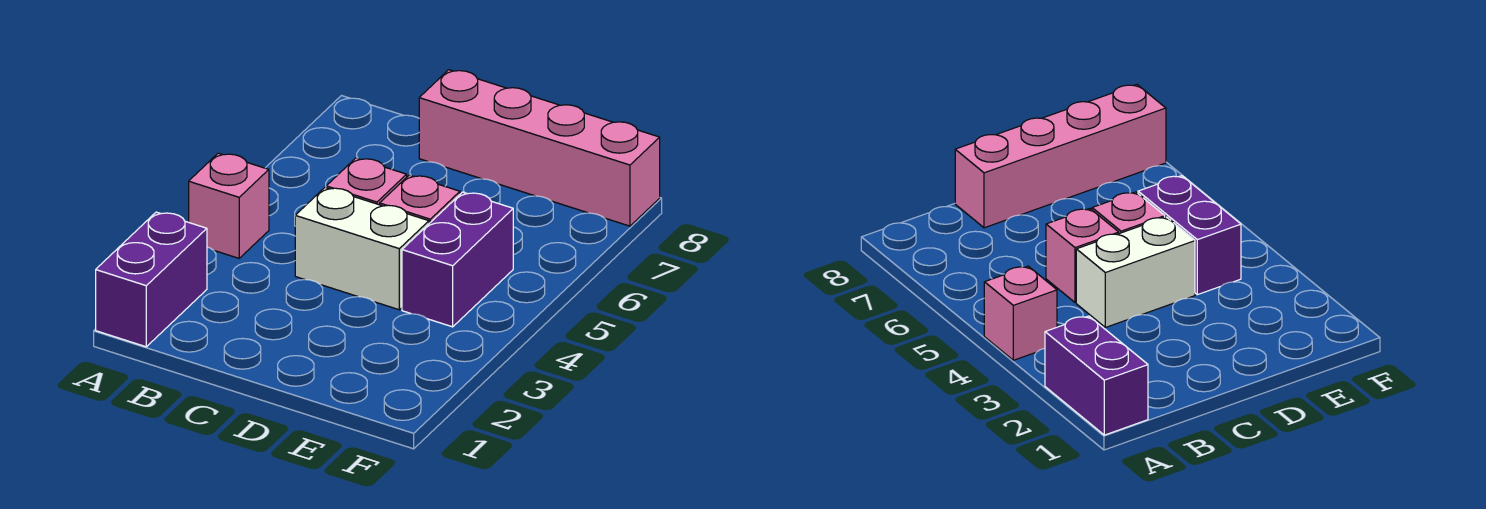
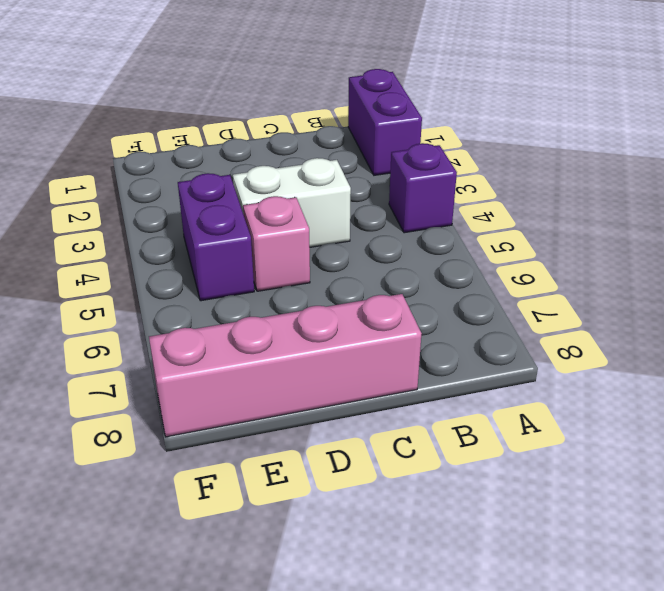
pink 1x1 brick [189,153,269,258] -> purple 1x1 brick [389,143,457,233]
pink 1x1 brick [326,158,407,205] -> none

